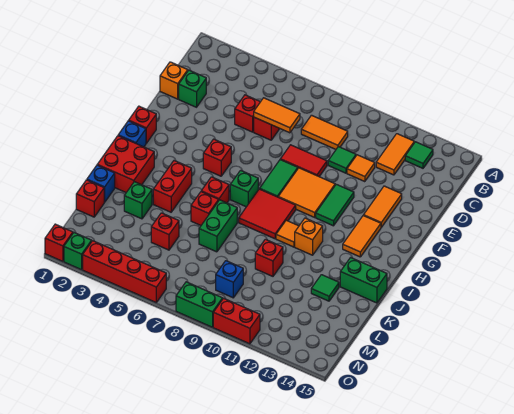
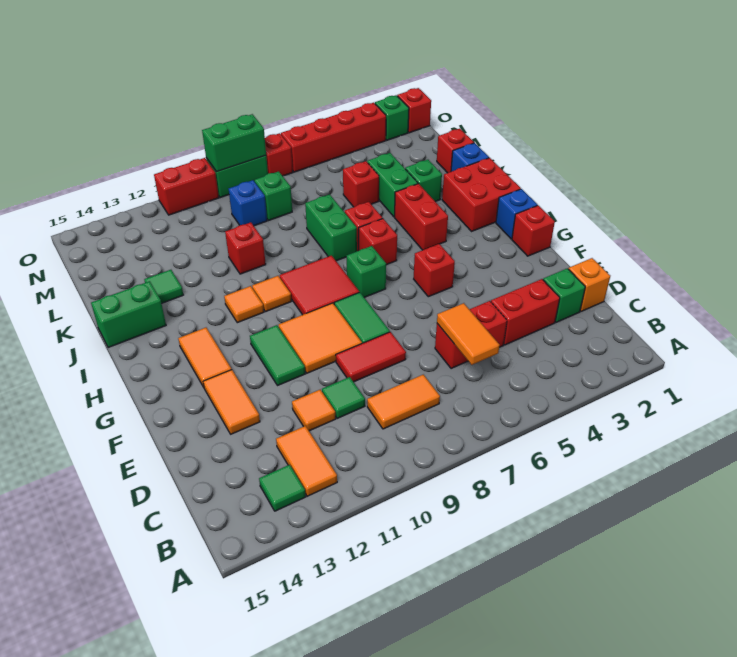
none -> red 1x2 brick [491,279,560,345]
orange 1x2 tile [254,98,300,133] -> orange 1x2 tile turned to [437,303,500,365]
orange 1x1 brick [295,218,323,255] -> orange 1x1 tile [224,286,264,323]
none -> green 1x2 brick [367,153,418,217]
none -> green 1x1 brick [255,171,292,221]
none -> red 1x1 brick [265,133,293,176]
none -> green 1x2 brick [202,114,266,172]

